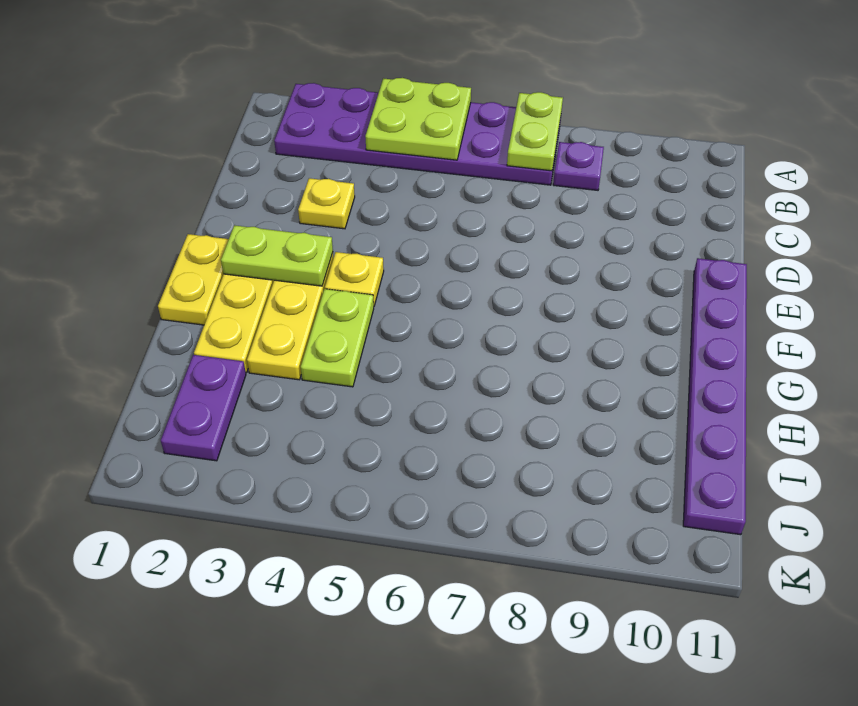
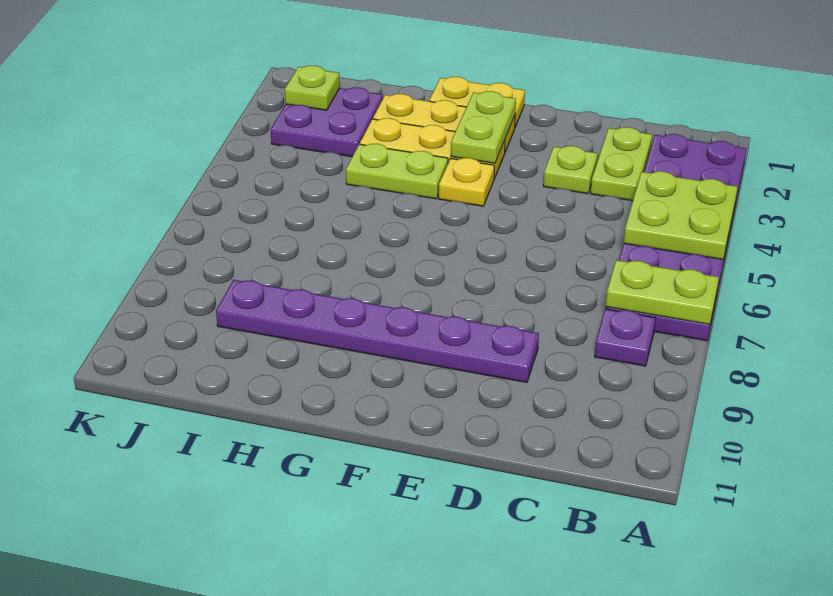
none -> lime 1x2 plate [591,127,652,201]
yellow 1x1 plate [298,178,355,229] -> lime 1x1 plate [543,146,598,194]
purple 1x6 plate [683,258,747,535] -> purple 1x6 plate moved to [216,280,539,382]
purple 1x2 plate [161,355,246,461] -> purple 2x2 plate [271,87,383,157]
none -> lime 1x1 plate [285,66,340,110]

